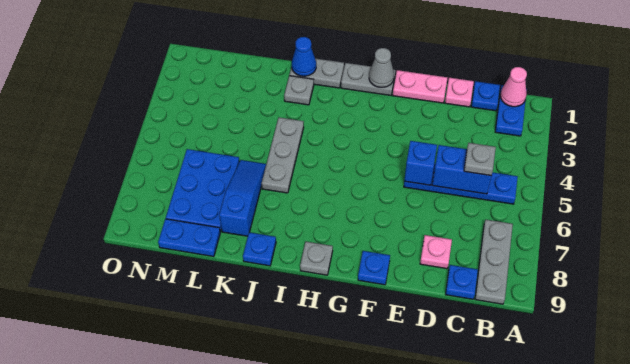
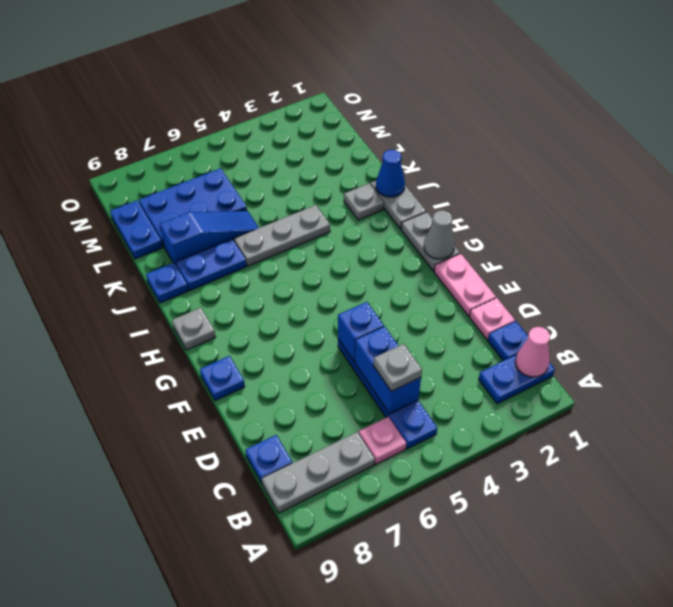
pink 1x1 plate [420,235,452,269] -> pink 1x1 plate moved to [359,417,406,464]
none -> blue 1x2 plate [176,239,246,290]

